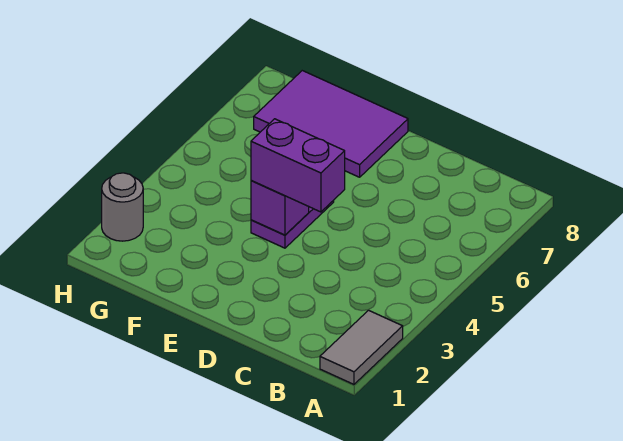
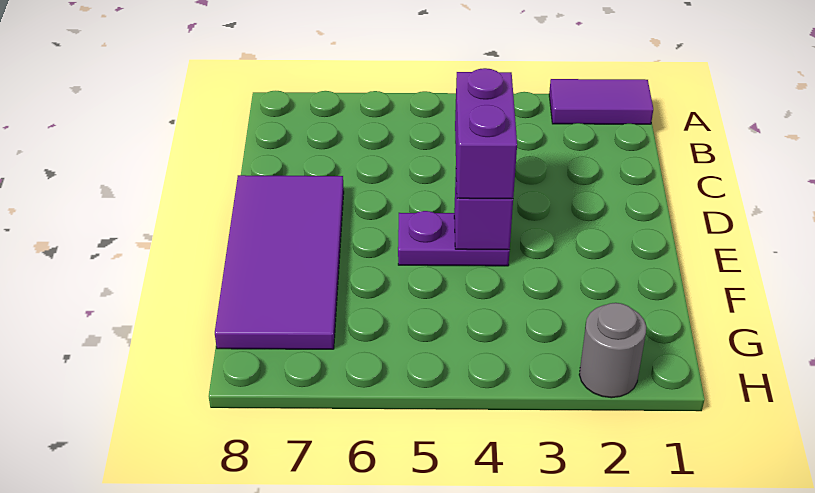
grey 1x2 tile [320,310,403,384] -> purple 1x2 tile [549,79,653,124]
purple 2x3 tile [254,71,408,177] -> purple 2x4 tile [215,175,344,349]

